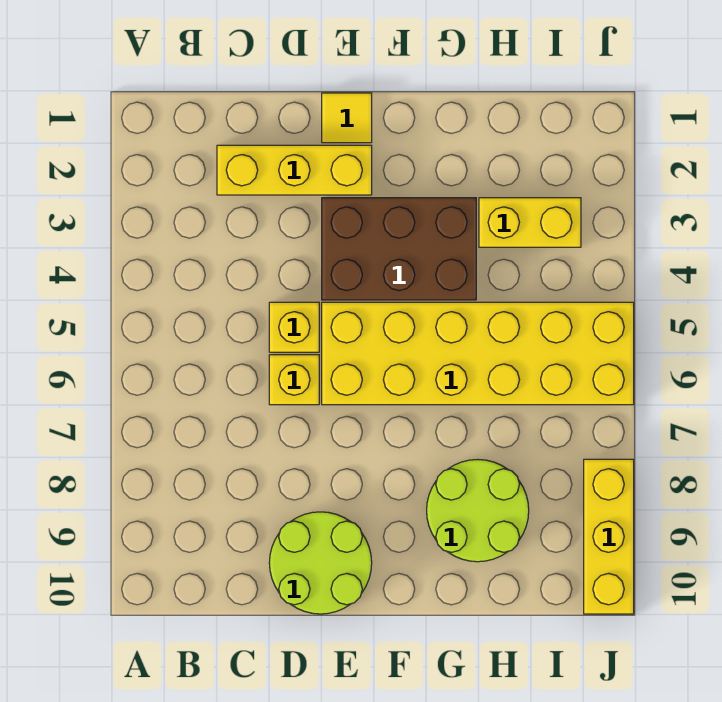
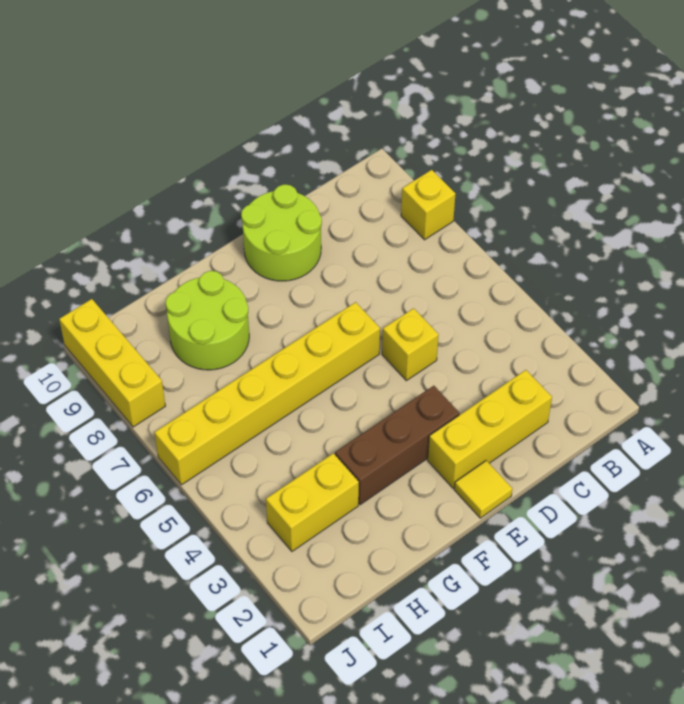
yellow 1x1 brick [269,355,319,405] -> yellow 1x1 brick moved to [401,170,455,240]
brown 2x3 brick [322,198,476,300] -> brown 1x3 brick [335,386,460,505]
yellow 2x6 brick [322,302,634,405] -> yellow 1x6 brick [154,302,380,485]

